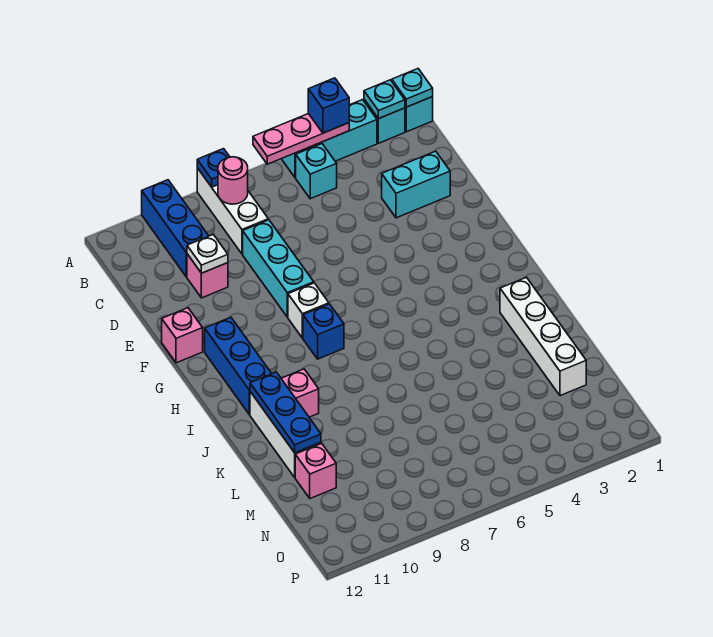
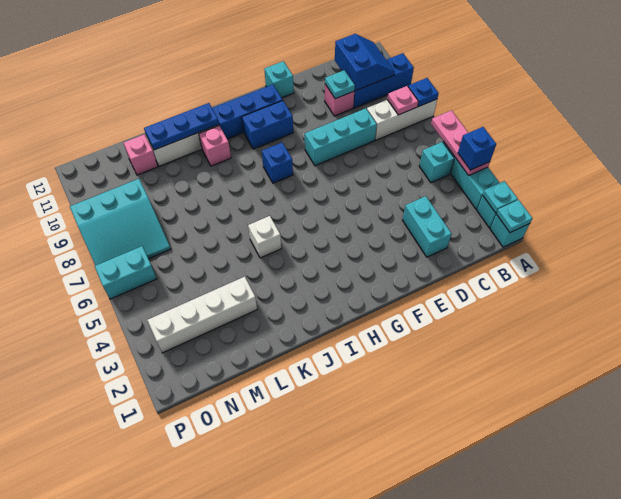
pink 1x1 round brick [218,157,248,204] -> pink 1x1 plate [387,86,418,115]
none -> blue 2x2 slope [335,34,395,91]
white 1x1 plate [187,235,228,273] -> cyan 1x1 plate [325,70,355,99]
pink 1x1 brick [162,308,203,363] -> cyan 1x1 brick [264,61,294,98]
white 1x1 brick [288,283,329,338] -> white 1x1 brick moved to [248,216,281,258]
none -> blue 1x2 brick [242,101,293,149]
white 1x4 brick [500,277,586,396] -> white 1x4 brick moved to [148,277,257,353]
none -> cyan 3x3 slope [70,179,171,266]
none -> cyan 1x2 brick [95,246,157,299]

